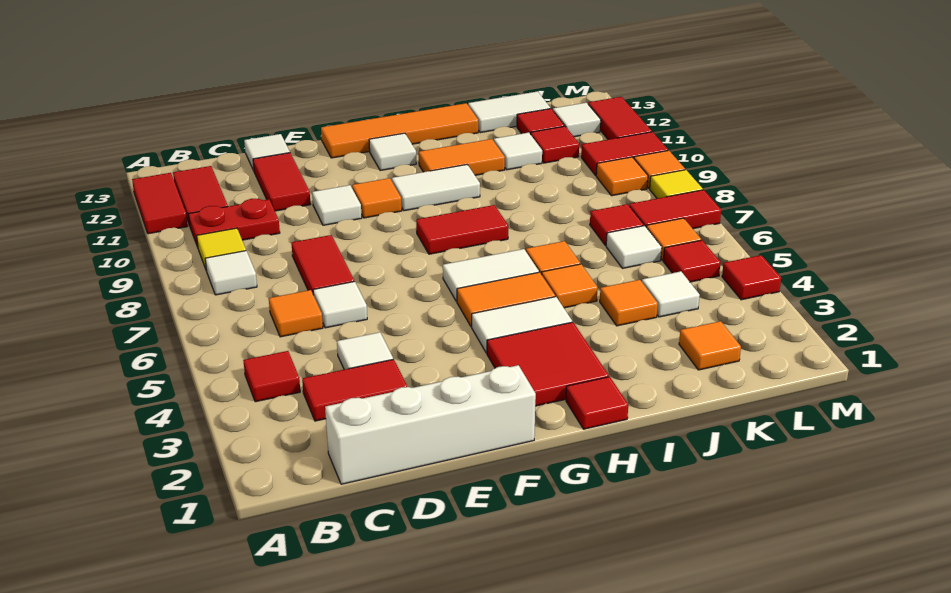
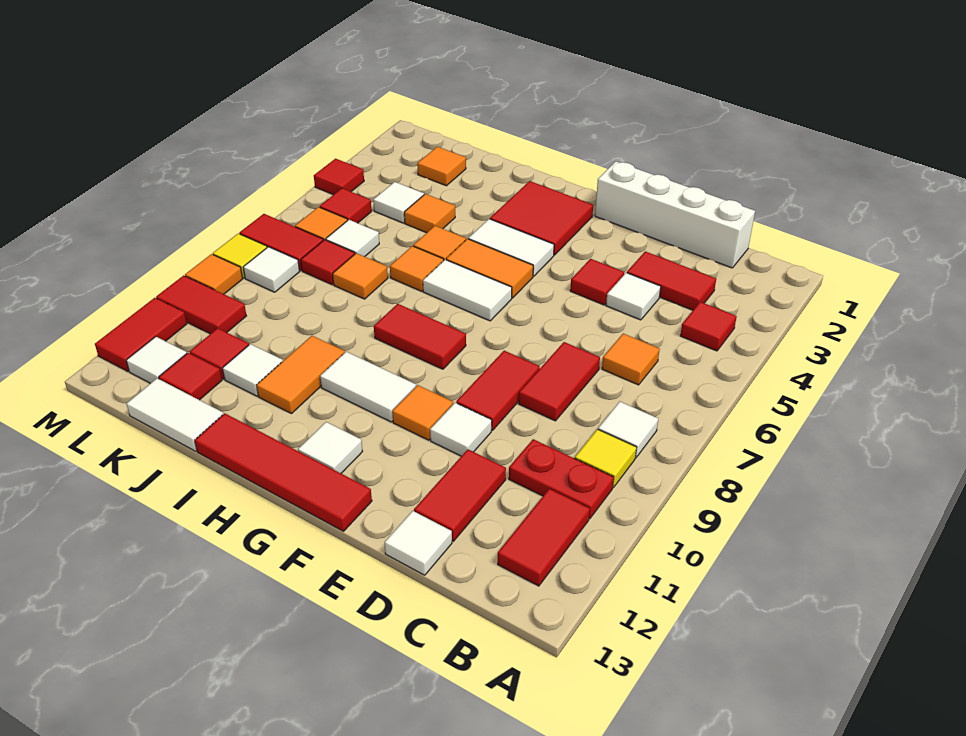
red 1x2 tile [132,173,188,234] -> red 1x2 tile moved to [456,351,540,430]
white 1x1 tile [313,281,367,328] -> white 1x1 tile moved to [243,247,299,292]
orange 1x4 tile [321,103,478,158] -> red 1x4 tile [195,413,372,531]
red 1x1 tile [566,377,628,429] -> red 1x1 tile moved to [570,259,624,305]
orange 1x2 tile [419,139,505,175] -> orange 1x2 tile turned to [257,336,345,414]
orange 1x1 tile [596,157,648,196] -> orange 1x1 tile moved to [333,253,388,299]

